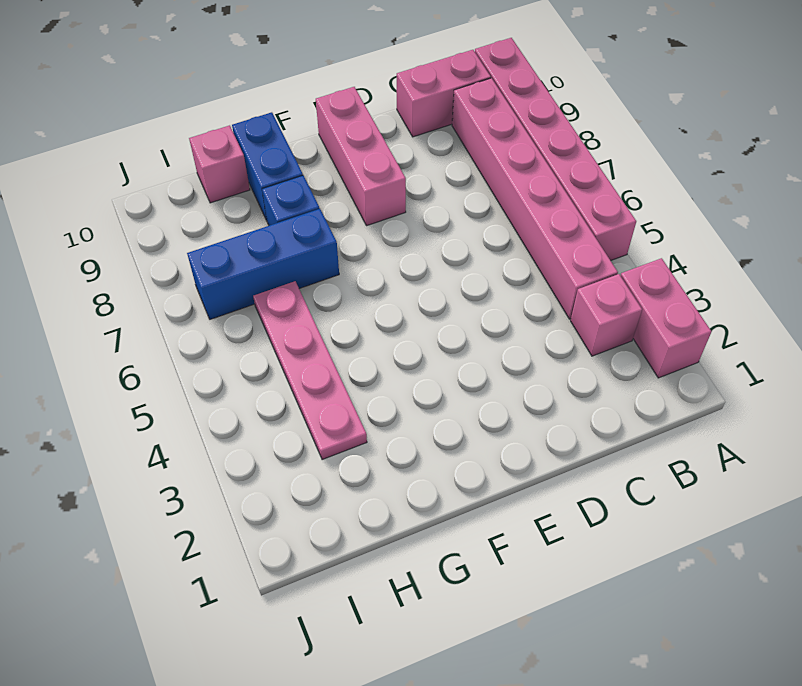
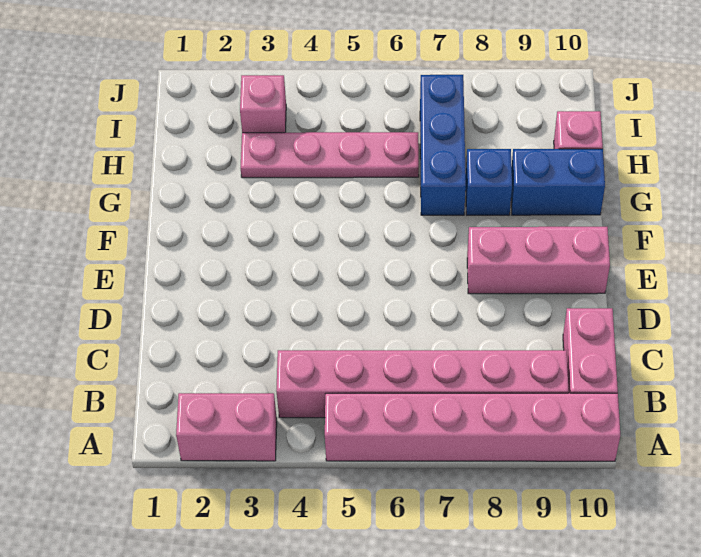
pink 1x1 brick [571,274,642,356] -> pink 1x1 brick moved to [240,75,286,133]

